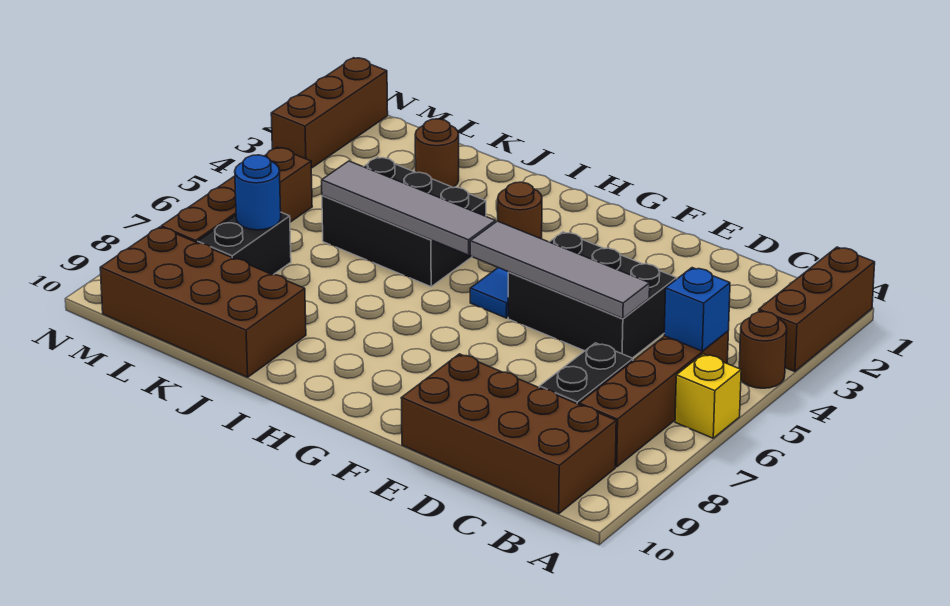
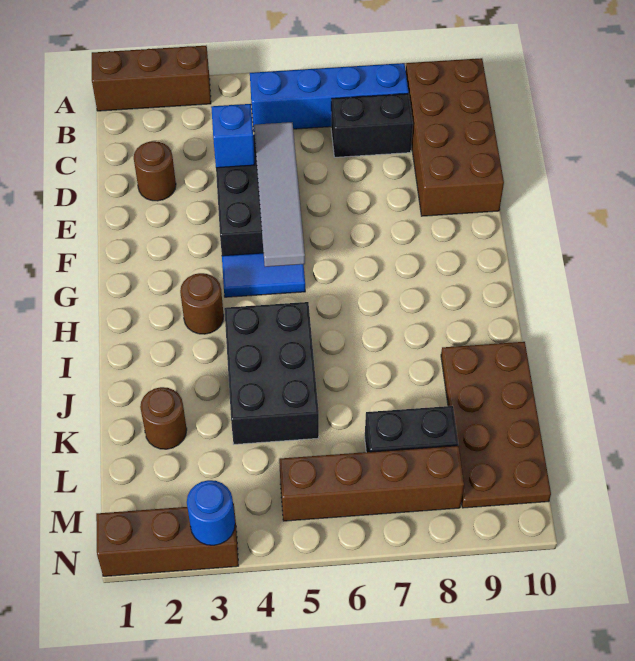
brown 1x1 round brick [739,312,787,388] -> brown 1x1 round brick moved to [134,141,176,201]
yellow 1x1 brick [675,354,741,438] -> none
brown 1x4 brick [579,331,728,467] -> blue 1x4 brick [250,63,409,131]
blue 1x1 brick [664,268,730,351] -> blue 1x1 brick moved to [211,104,255,168]
grey 1x4 tile [322,161,496,255] -> none
brown 2x4 brick [100,227,306,377] -> brown 2x4 plate [441,342,551,508]
blue 1x1 round brick [235,155,281,230] -> blue 1x1 round brick moved to [187,480,235,545]

